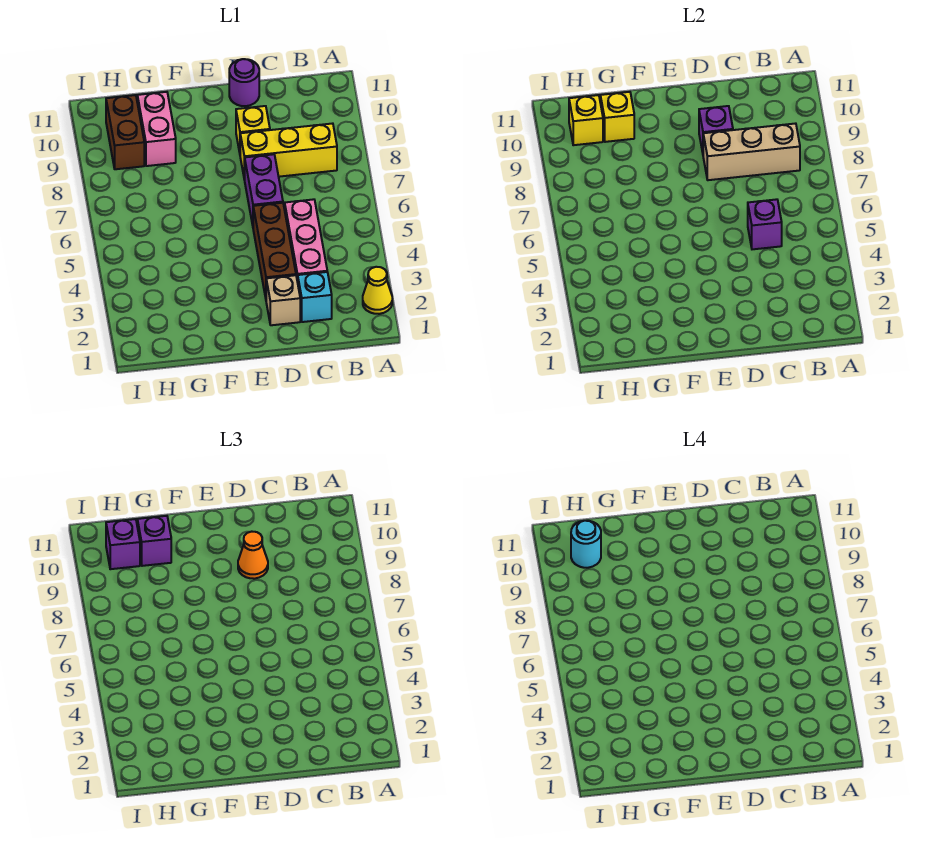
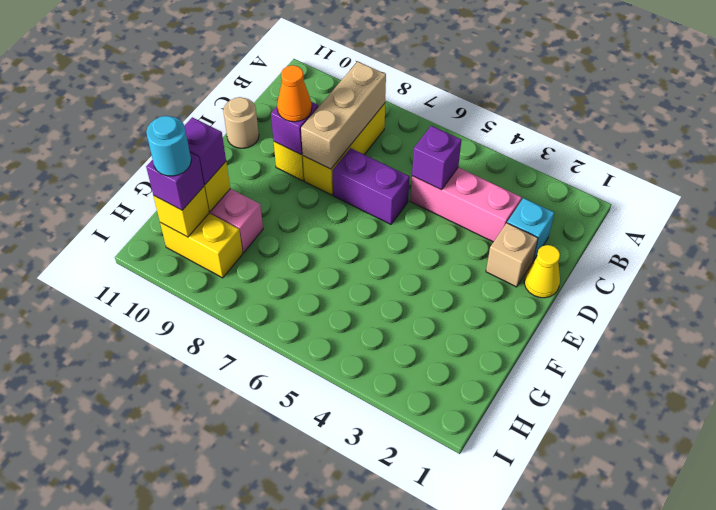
yellow 1x1 cone [363,267,392,314] -> yellow 1x1 cone moved to [524,245,560,298]
brown 1x3 brick [253,203,296,298] -> none
purple 1x1 round brick [229,59,259,106] -> tan 1x1 round brick [223,97,259,148]
brown 1x2 brick [106,95,144,169] -> yellow 1x2 brick [160,214,243,278]

